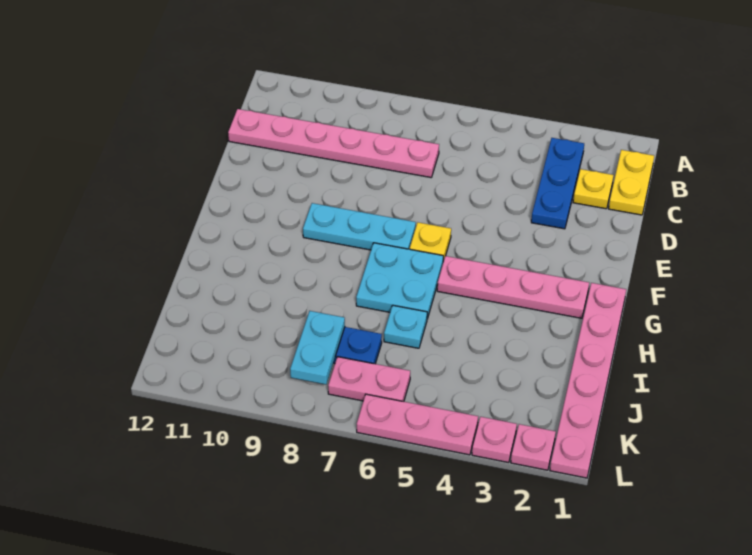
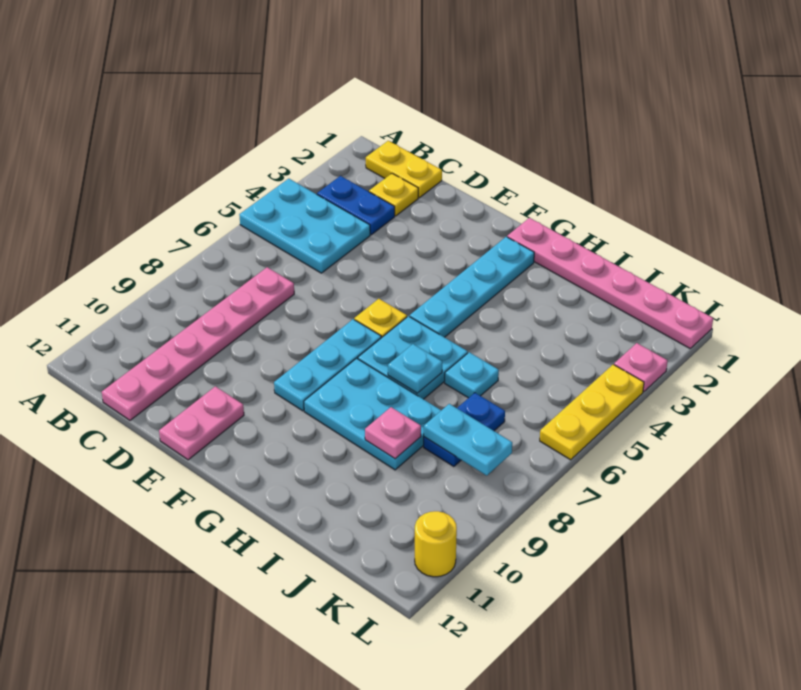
none -> cyan 2x3 plate [239,179,370,273]
blue 1x3 plate [531,138,584,229] -> blue 1x2 plate [317,176,395,235]
pink 1x4 plate [437,256,589,318] -> cyan 1x4 plate [410,237,534,337]
none -> cyan 2x3 plate [304,358,441,470]
none -> cyan 1x1 plate [388,344,442,393]
pink 1x2 plate [328,357,410,402] -> pink 1x2 plate moved to [159,386,244,460]
pink 1x1 plate [511,424,556,470] -> pink 1x1 plate moved to [365,407,421,459]
pink 1x3 plate [357,394,478,455] -> yellow 1x3 plate [540,365,644,460]
none -> yellow 1x1 round brick [415,511,457,577]

